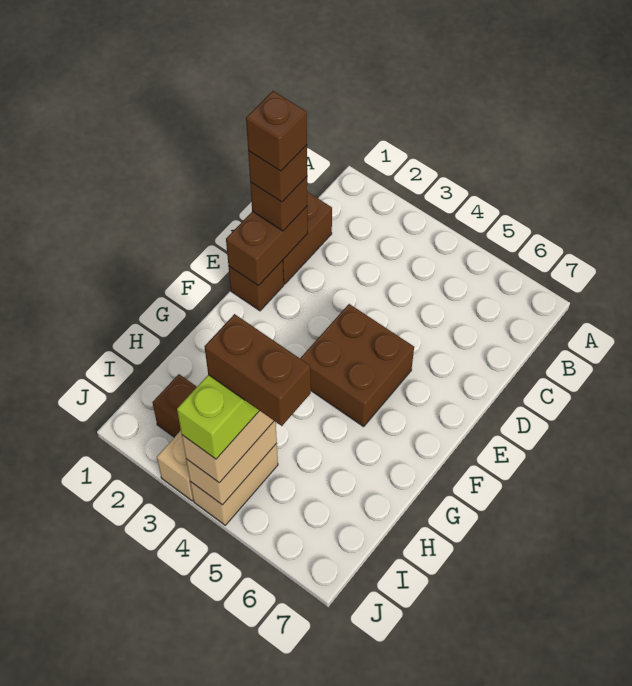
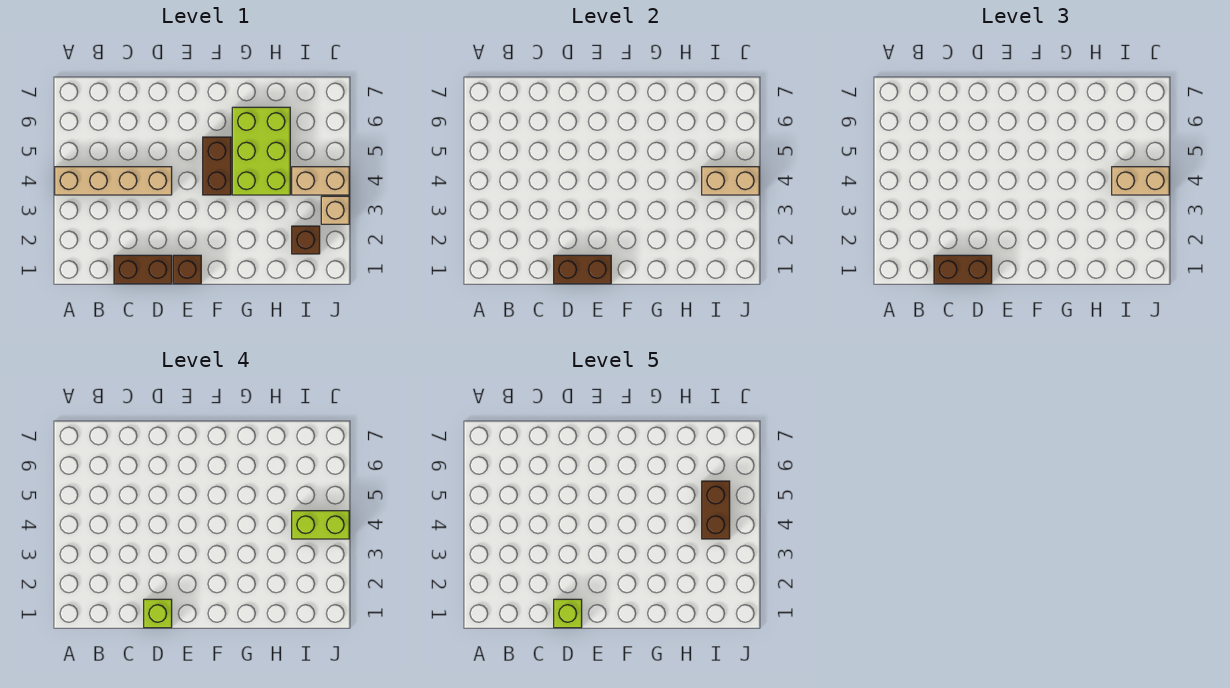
none -> tan 1x4 brick [55,167,172,195]
brown 1x1 brick [250,177,307,231] -> brown 1x2 brick [934,255,992,284]
brown 1x1 brick [248,145,307,202] -> lime 1x1 brick [144,599,172,628]
brown 1x1 brick [246,91,307,171] -> lime 1x1 brick [554,599,582,628]
brown 2x2 brick [300,304,414,427] -> brown 1x2 brick [203,137,231,195]
none -> lime 2x3 brick [232,107,290,195]

